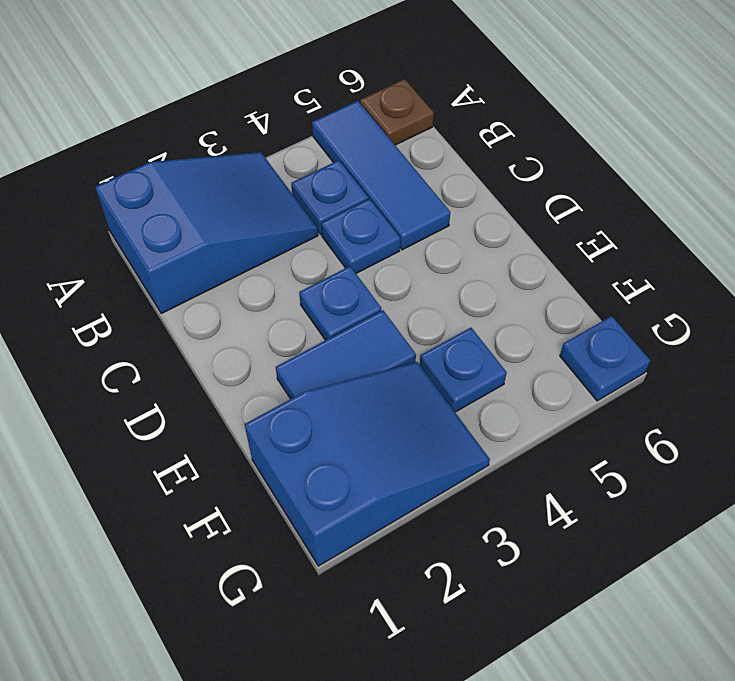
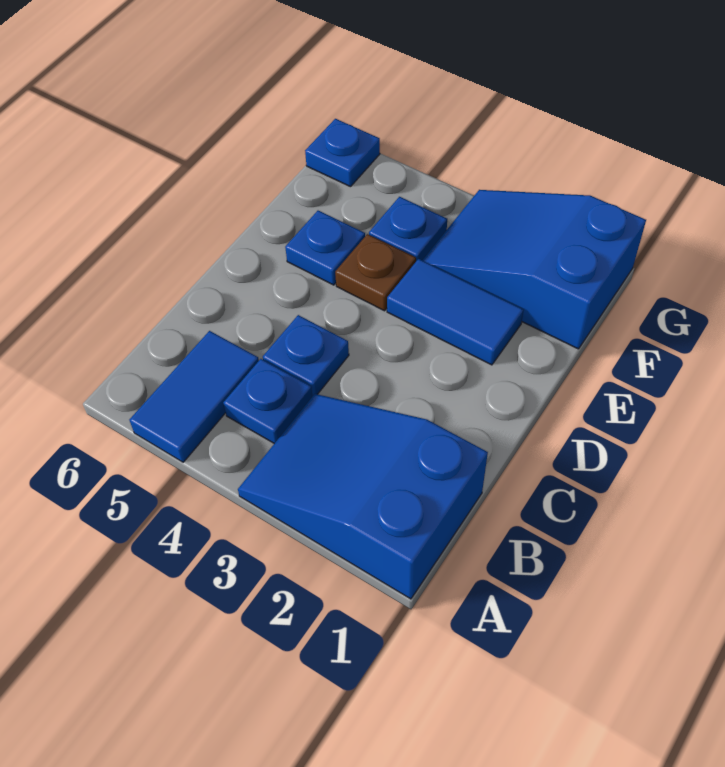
blue 1x3 tile [312,101,450,250] -> blue 1x2 tile [129,331,259,462]
brown 1x1 plate [360,79,434,145] -> brown 1x1 plate moved to [335,234,416,311]
blue 1x1 plate [299,266,381,340] -> blue 1x1 plate moved to [285,211,365,285]

